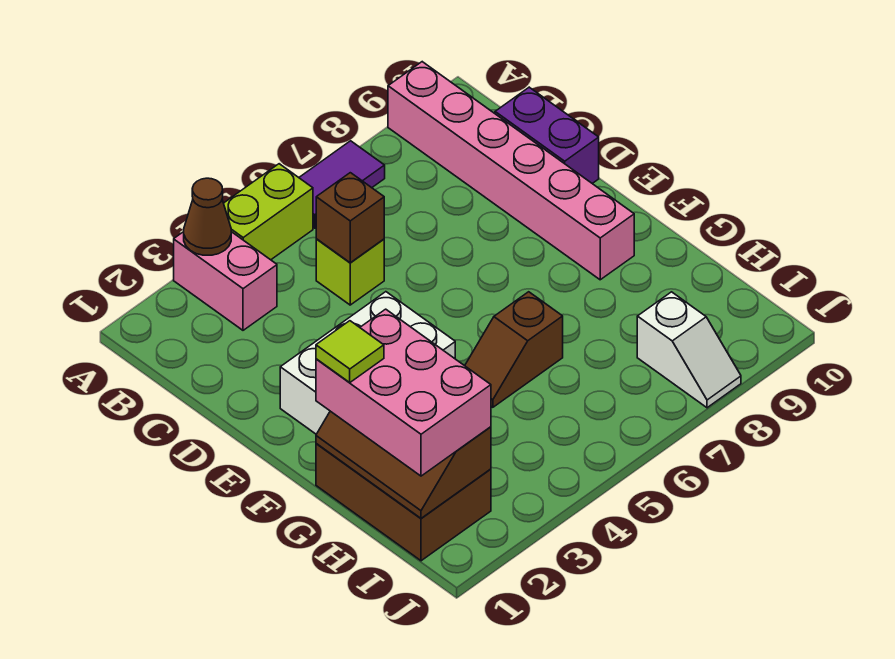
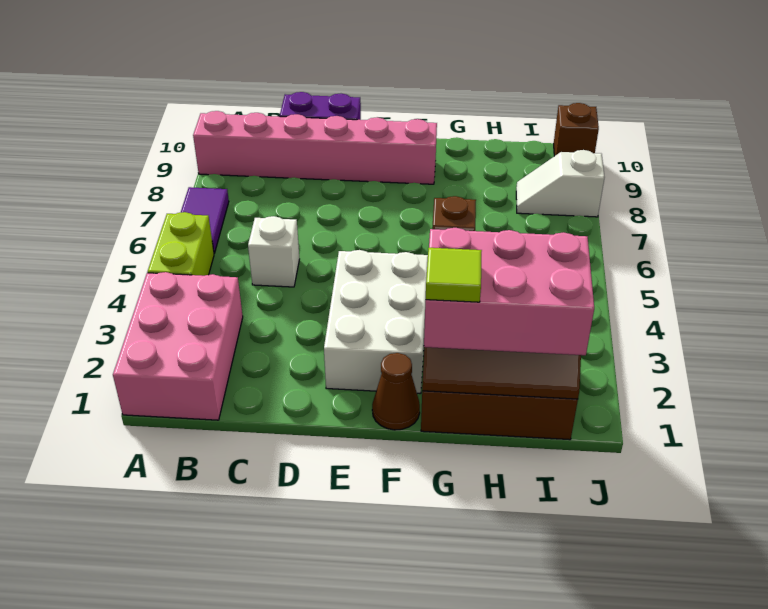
pink 1x2 brick [174,232,277,330] -> pink 2x3 brick [113,272,243,420]
brown 1x1 cone [184,178,231,255] -> brown 1x1 cone moved to [372,353,420,430]
lime 1x1 brick [316,239,384,305] -> white 1x1 brick [248,216,299,287]
brown 1x1 brick [316,173,384,263] -> brown 1x1 brick moved to [554,103,599,156]
white 1x2 slope [637,292,741,408] -> white 1x2 slope turned to [516,150,605,217]

